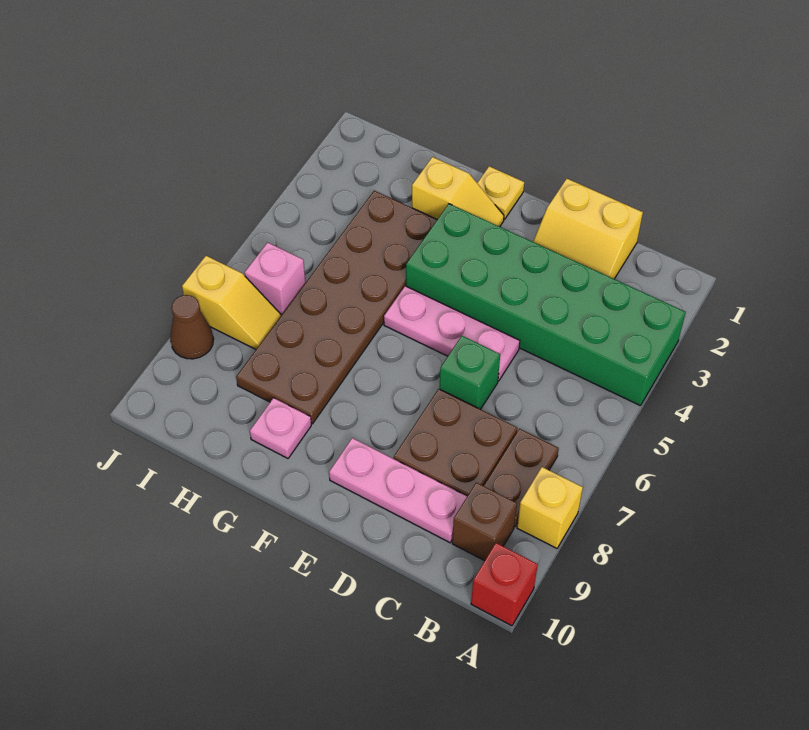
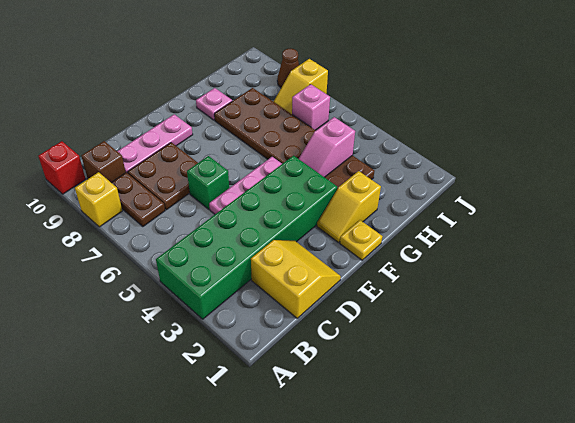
yellow 2x2 slope [533,179,643,279] -> yellow 2x2 slope turned to [251,240,341,318]
none -> pink 1x2 slope [299,117,355,177]

